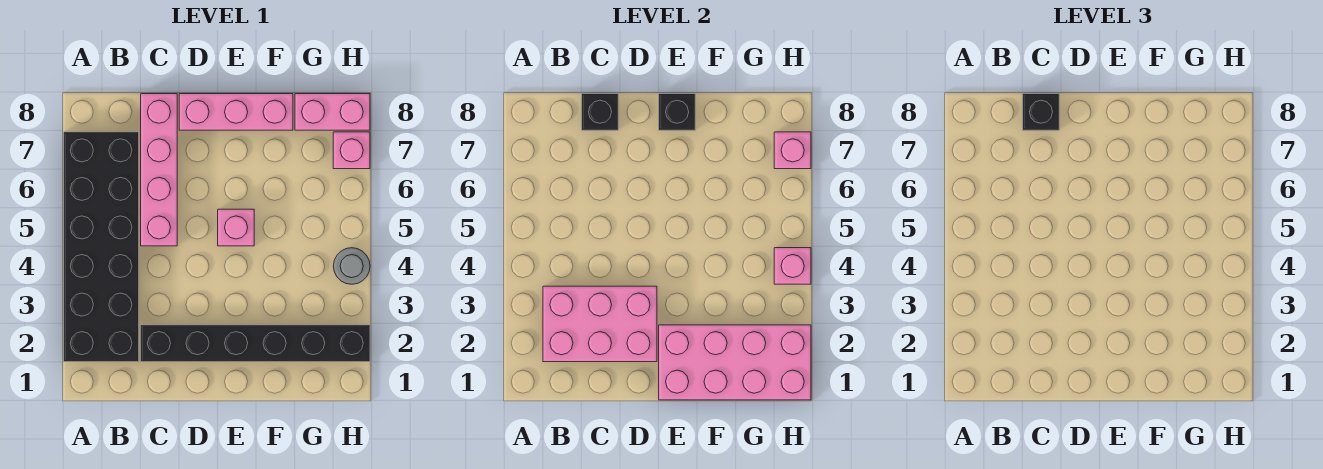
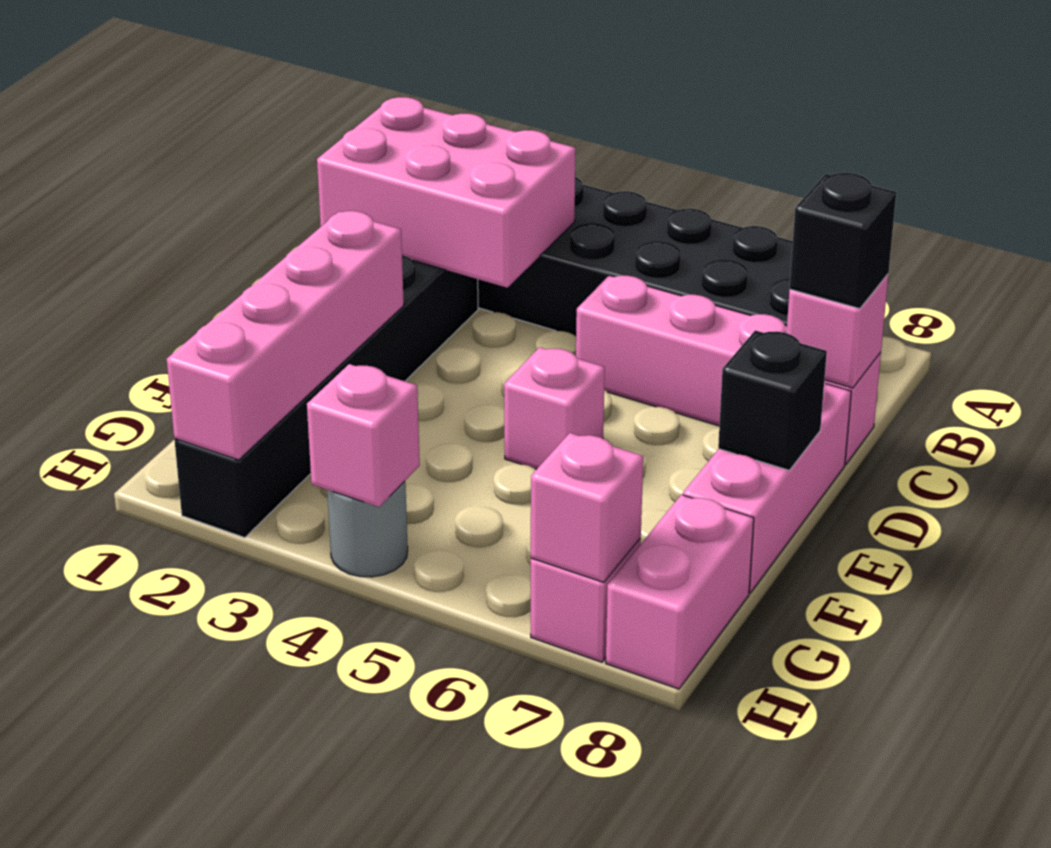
pink 2x3 brick [543,286,657,362] -> pink 2x3 brick turned to [317,97,575,288]
black 1x1 brick [582,94,618,130] -> pink 1x1 brick [786,274,889,388]
pink 2x4 brick [659,325,811,400] -> pink 1x4 brick [167,211,404,460]

